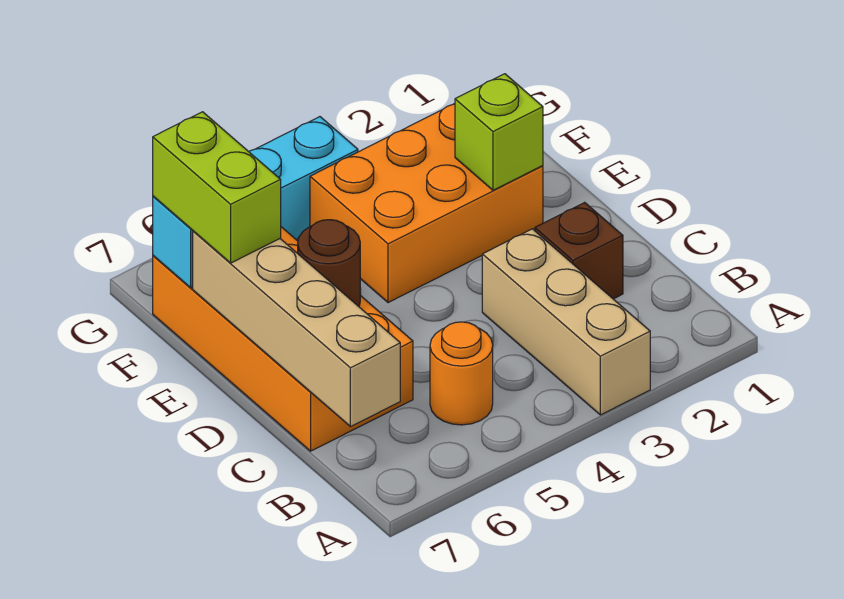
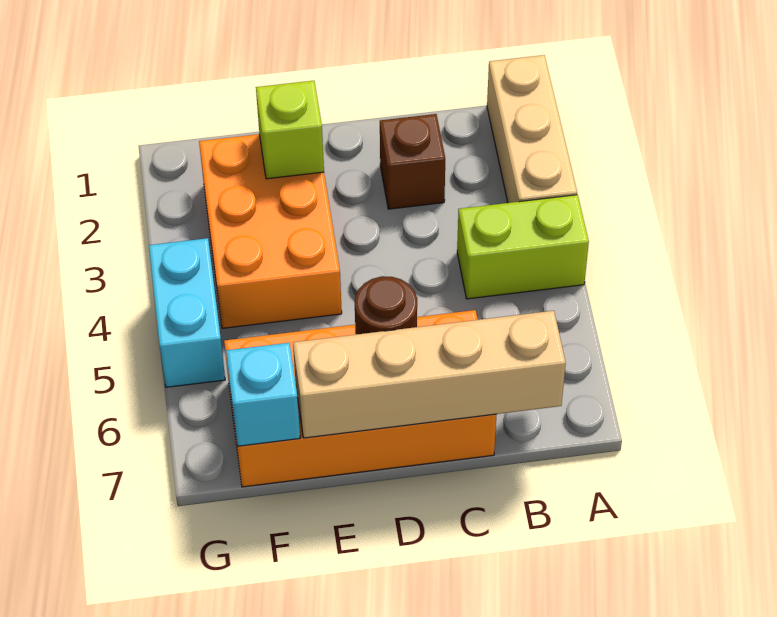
tan 1x3 brick [482,229,650,415] -> tan 1x3 brick turned to [487,55,577,203]
orange 1x1 round brick [430,322,493,425] -> none
lime 1x2 brick [153,112,281,263] -> lime 1x2 brick moved to [457,195,589,299]

